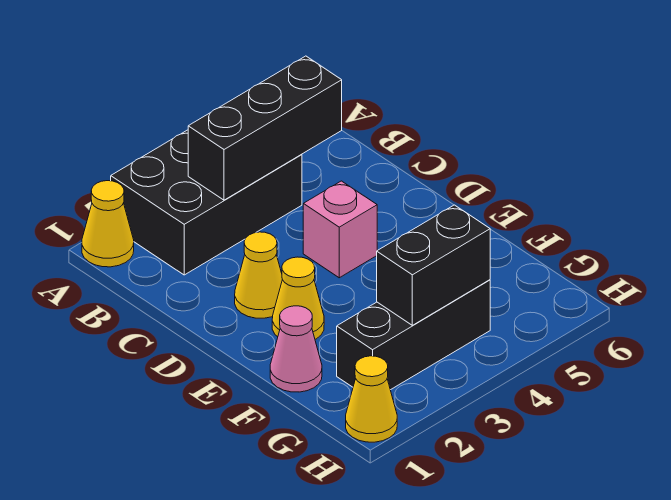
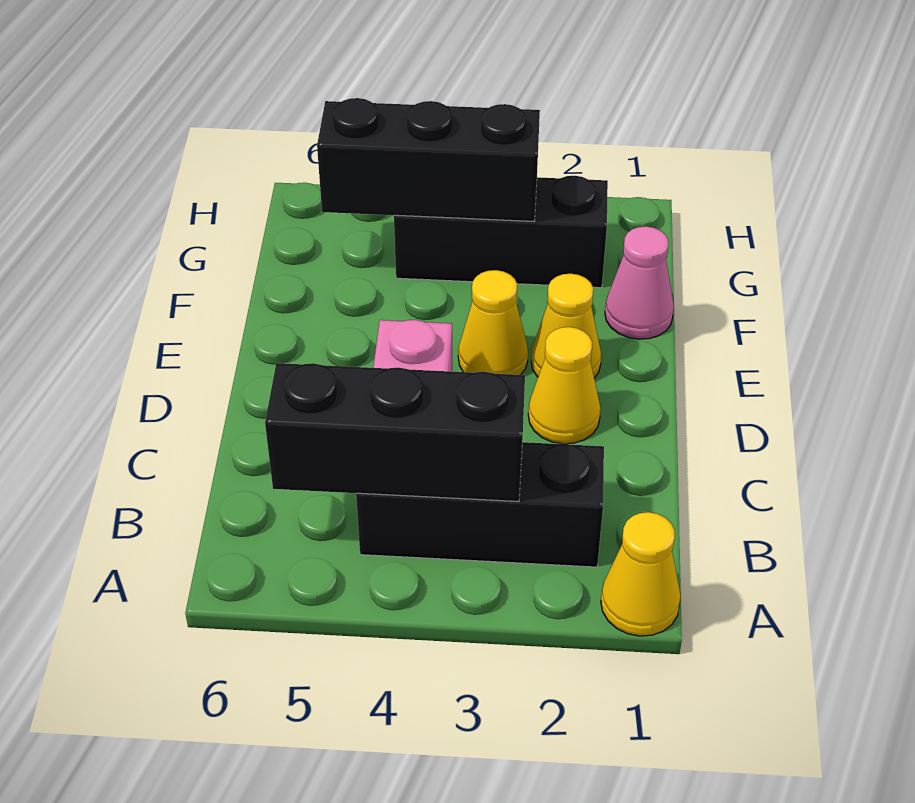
black 2x3 brick [111,130,302,275] -> black 1x3 brick [356,442,604,567]
black 1x2 brick [377,205,490,325] -> black 1x3 brick [317,98,540,221]
yellow 1x1 cone [346,356,397,442] -> yellow 1x1 cone moved to [458,270,528,375]

